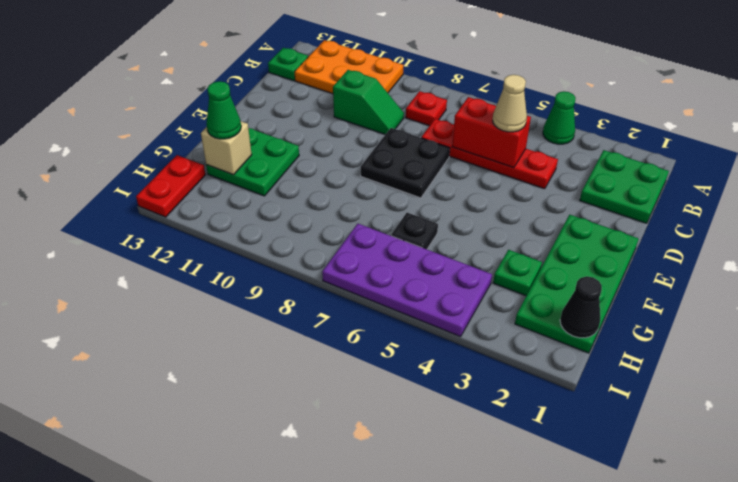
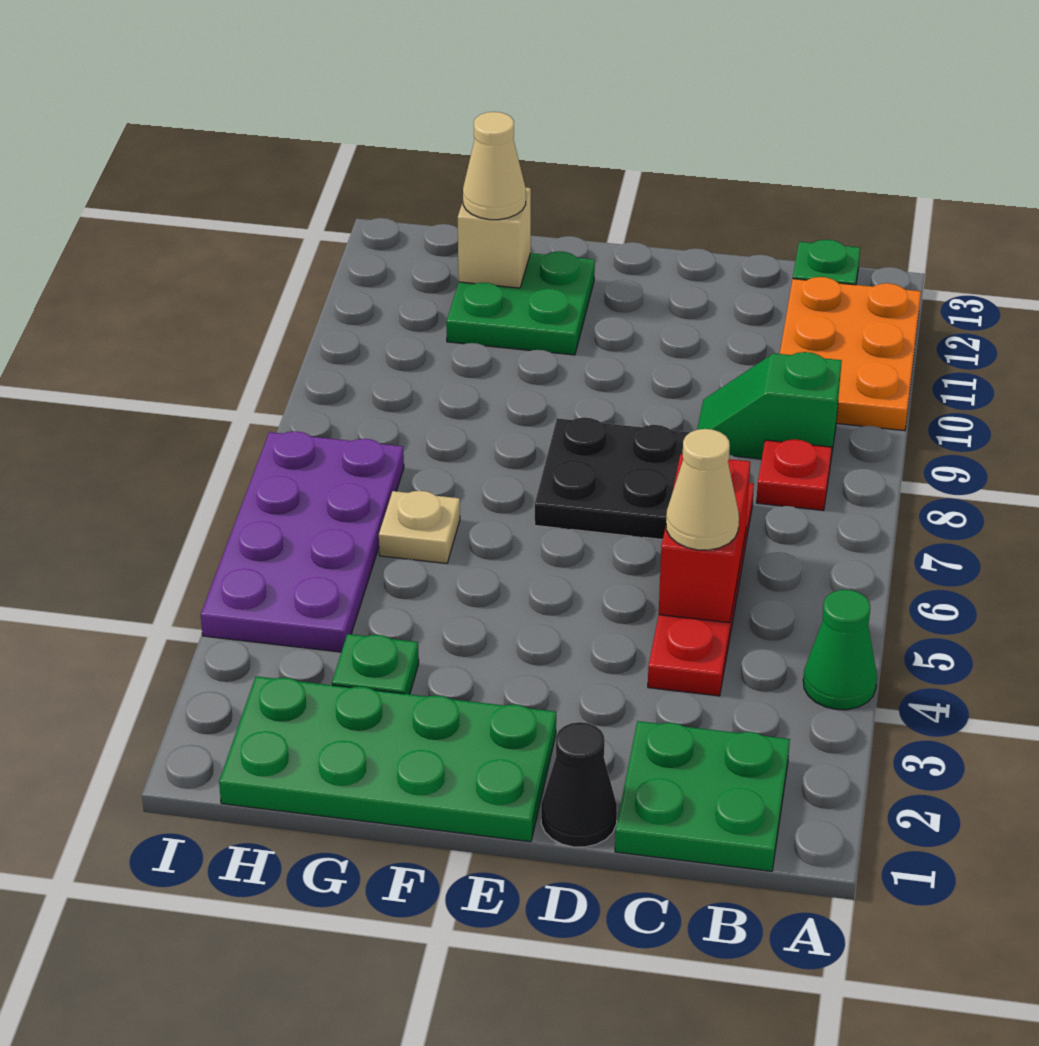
green 1x2 slope [333,70,404,135] -> green 1x2 slope turned to [697,352,842,464]
black 1x1 plate [391,213,438,249] -> tan 1x1 plate [379,491,460,563]
green 1x1 cone [206,81,241,139] -> tan 1x1 cone [463,112,526,220]
black 1x1 cone [560,276,602,338] -> black 1x1 cone moved to [541,722,617,847]
red 1x2 plate [136,155,205,217] -> none

